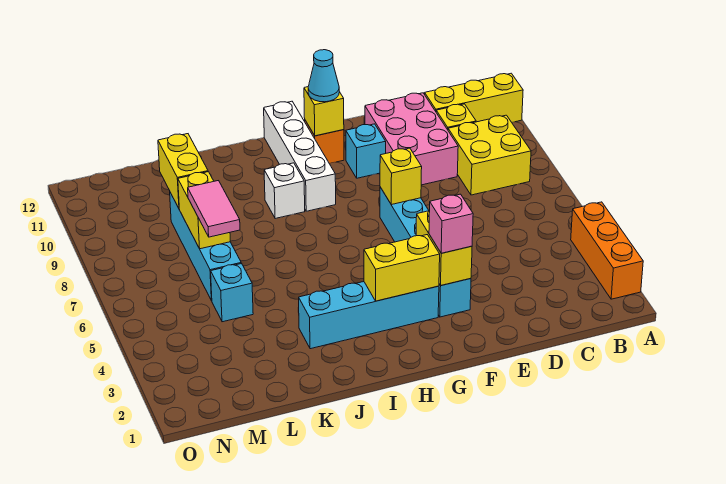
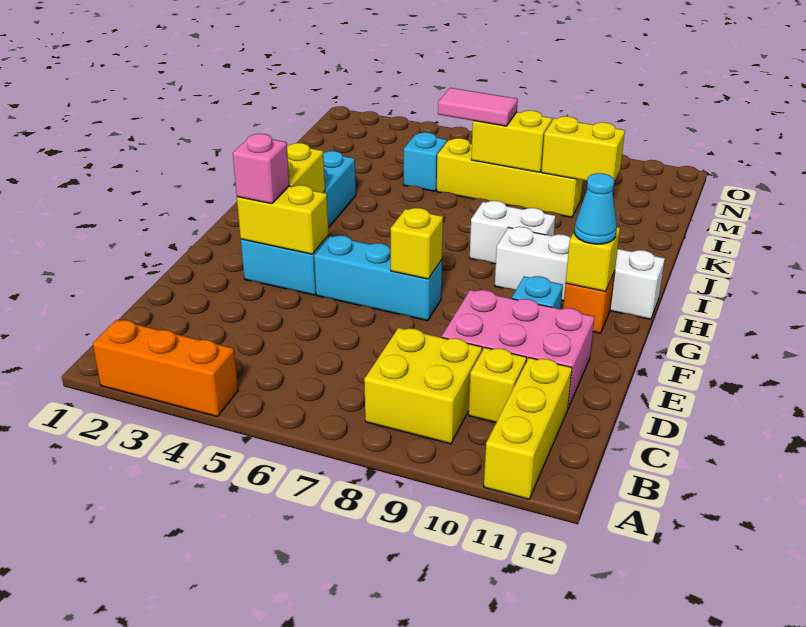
white 1x1 brick [264,163,305,219] -> white 1x2 brick [470,201,555,264]
cyan 1x4 brick [170,193,241,301] -> yellow 1x4 brick [437,138,583,217]

